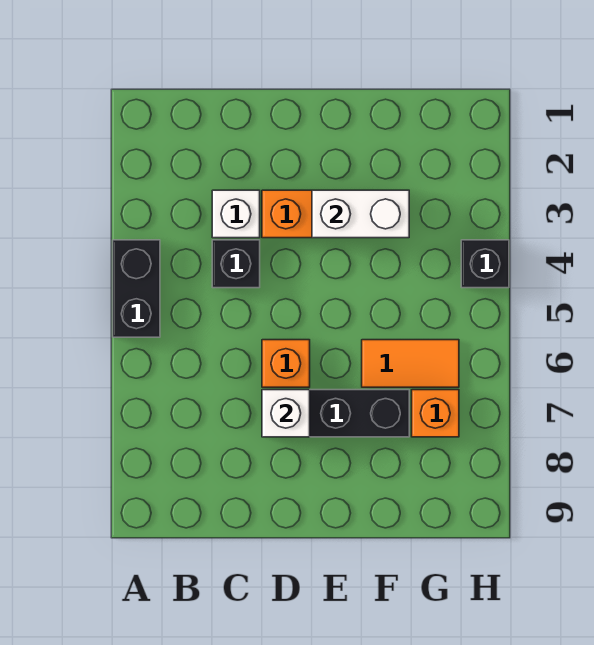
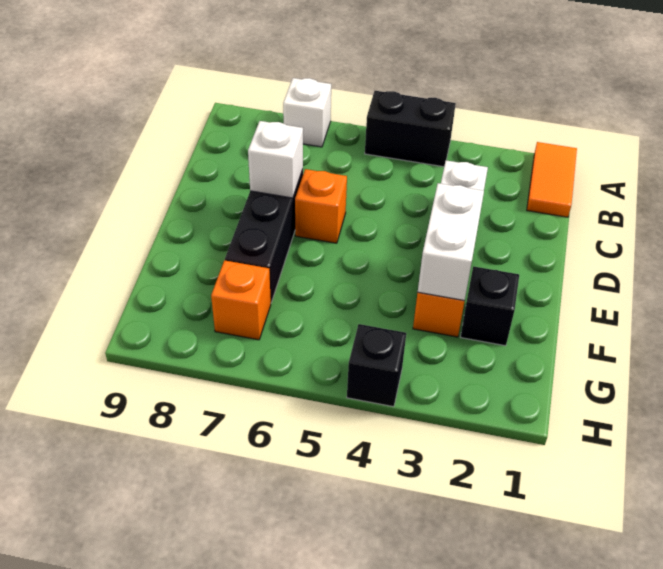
none -> white 1x1 brick [283,78,331,147]
black 1x1 brick [212,240,260,288] -> black 1x1 brick moved to [461,266,519,346]
orange 1x2 tile [362,340,459,387] -> orange 1x2 tile moved to [527,142,577,217]

